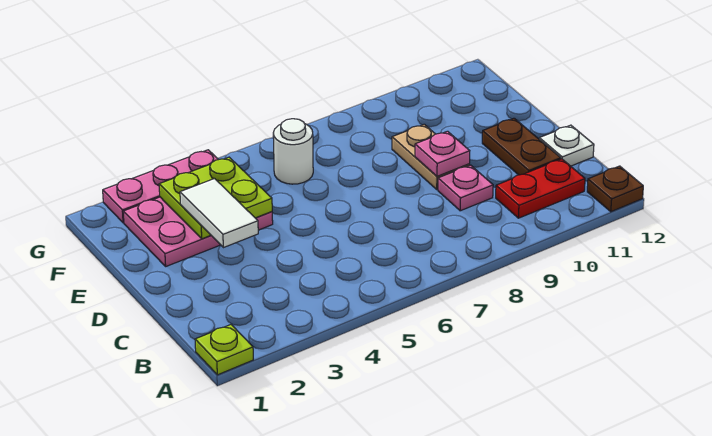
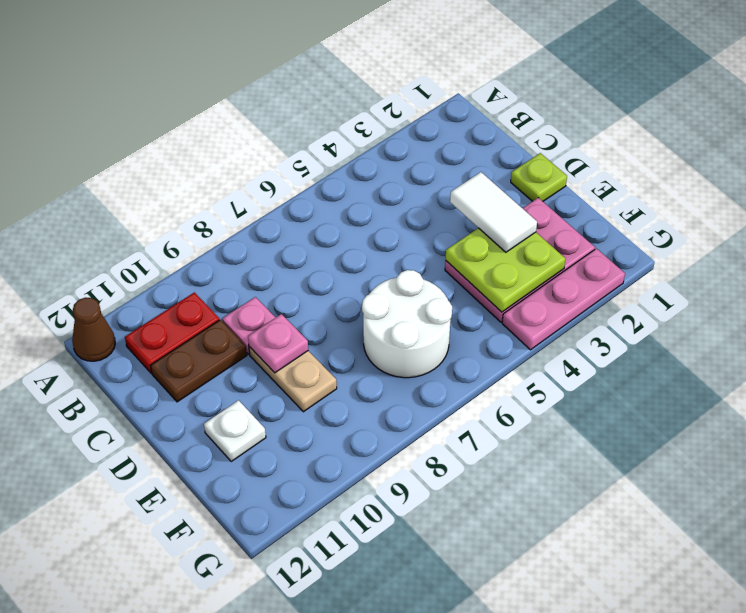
lime 1x1 plate [195,325,253,375] -> lime 1x1 plate moved to [511,153,567,201]
brown 1x1 plate [587,166,643,212] -> brown 1x1 cone [72,297,115,361]
brown 1x2 plate [482,118,561,175] -> brown 1x2 plate turned to [151,320,247,402]
white 1x1 plate [539,125,594,166] -> white 1x1 plate moved to [204,400,266,461]
white 1x1 round brick [273,119,313,184] -> white 2x2 round brick [362,270,452,378]

